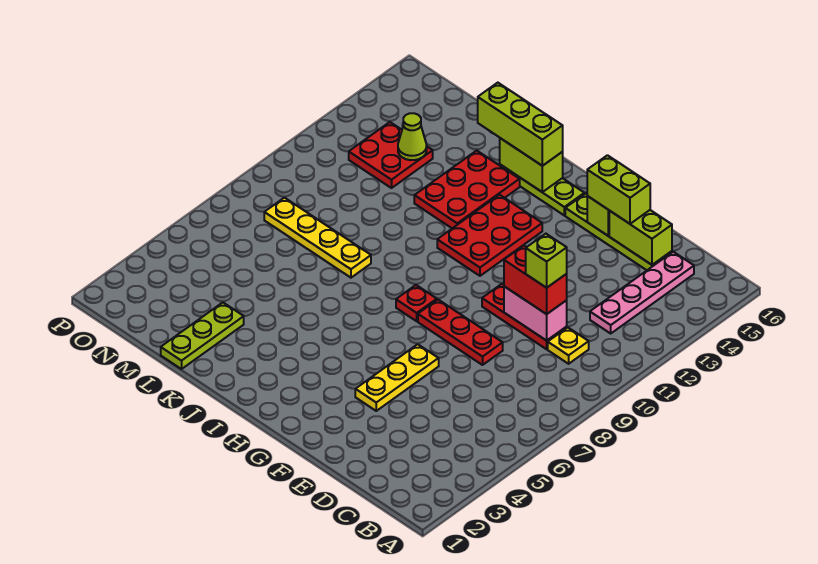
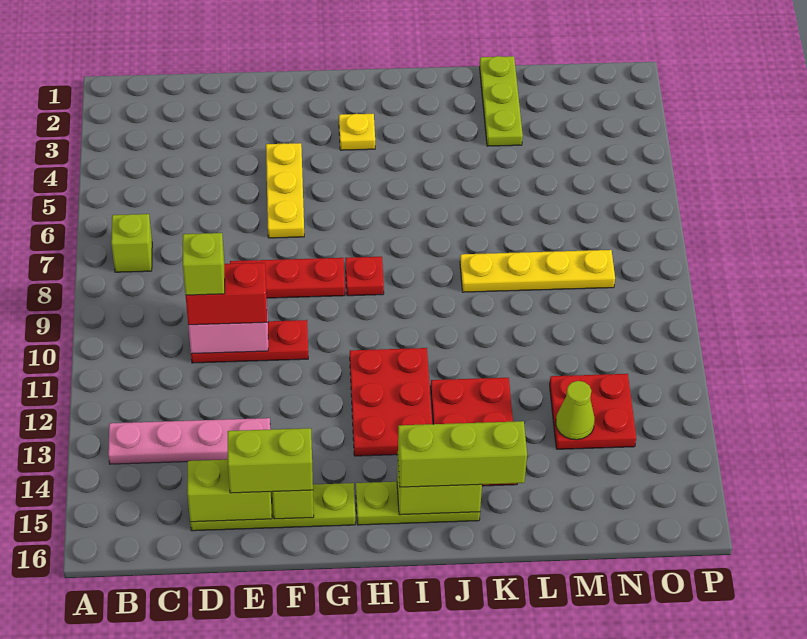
none -> lime 1x1 brick [111,214,152,272]
yellow 1x1 plate [548,327,589,364] -> yellow 1x1 plate moved to [339,114,375,150]
pink 1x4 plate [590,252,694,333] -> pink 1x4 plate turned to [108,418,270,464]

